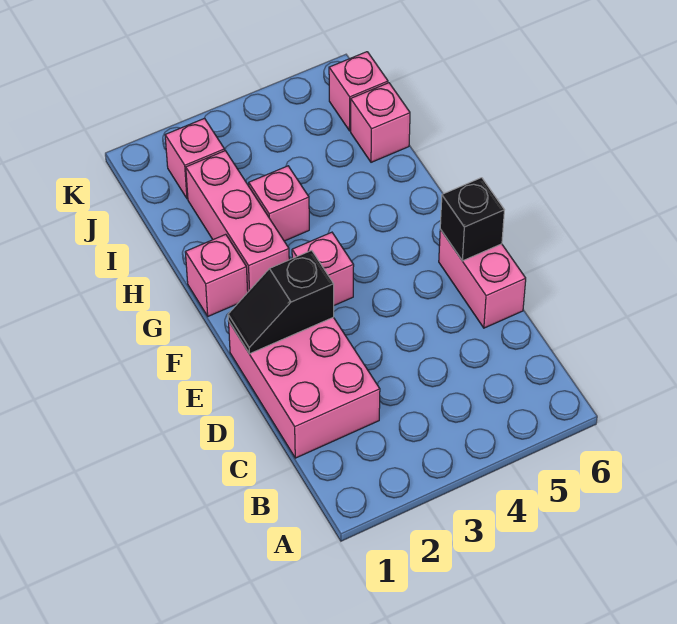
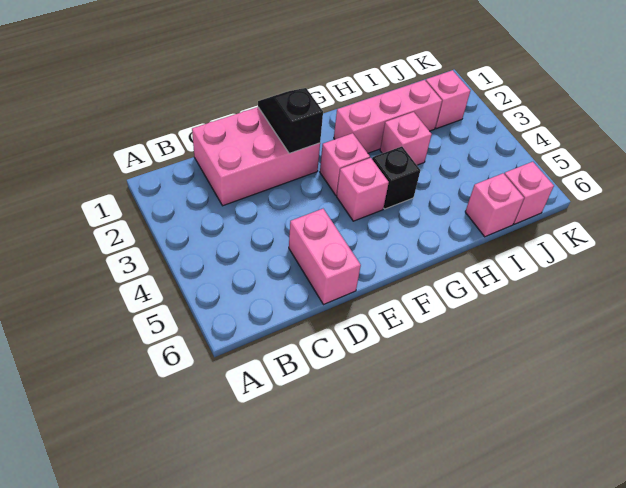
pink 1x2 brick [439,230,526,328] -> pink 1x2 brick turned to [289,209,361,305]
black 1x1 brick [440,178,504,261] -> black 1x1 brick moved to [372,146,420,209]
pink 1x1 brick [185,234,248,316] -> pink 1x1 brick moved to [337,158,389,221]

